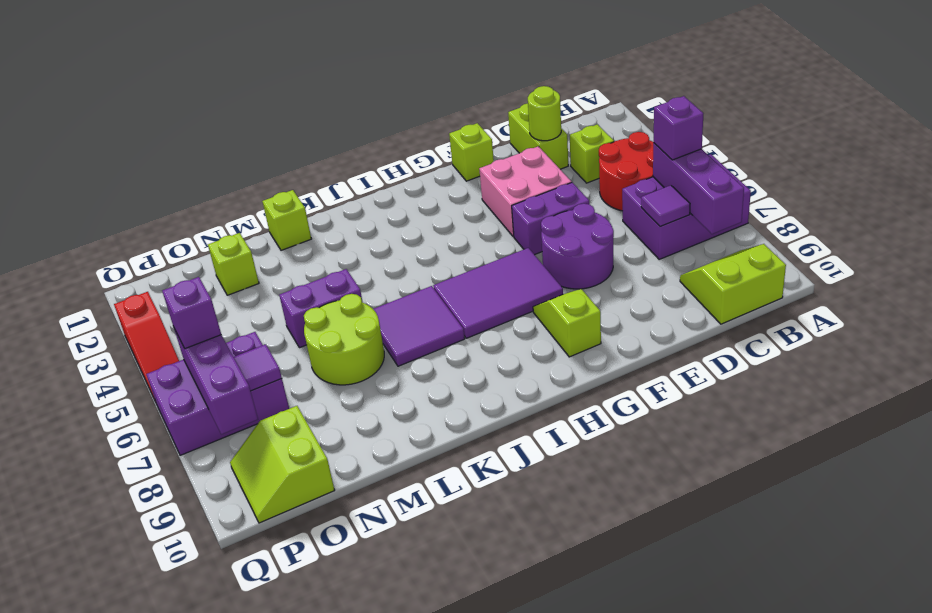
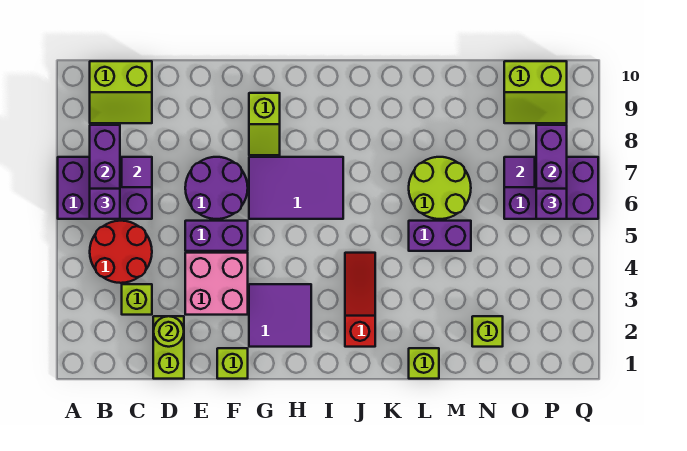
purple 2x2 tile [373,286,465,366] -> purple 2x2 tile moved to [249,284,311,347]
lime 2x2 slope [230,406,335,523] -> lime 2x2 slope turned to [504,61,567,123]
red 1x3 slope [114,292,179,402] -> red 1x3 slope moved to [345,253,375,347]

